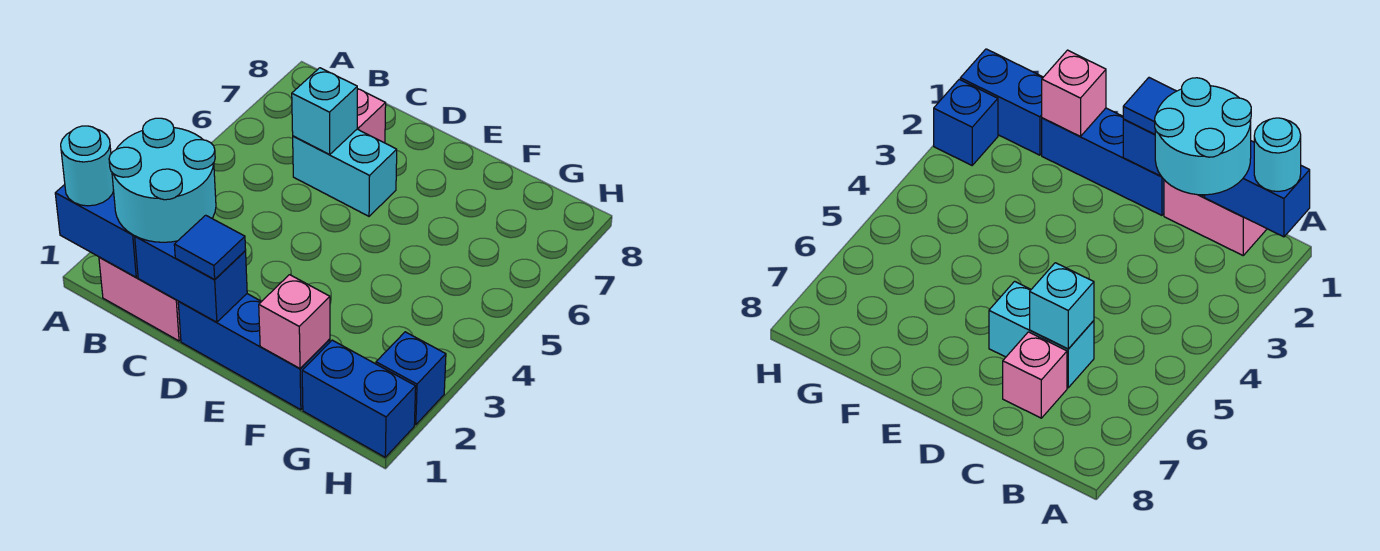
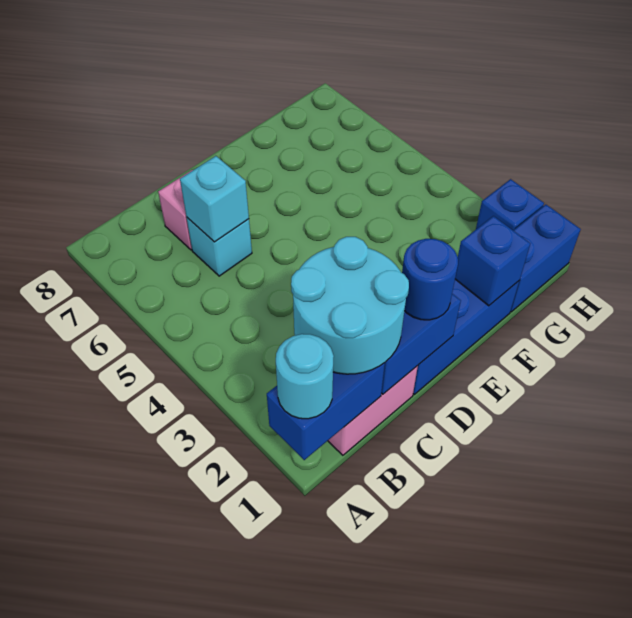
cyan 1x2 brick [293,129,397,216] -> cyan 1x1 brick [186,217,252,276]
blue 1x1 tile [174,215,246,279] -> blue 1x1 round brick [402,239,458,320]
pink 1x1 brick [259,275,330,368] -> blue 1x1 brick [455,216,530,306]

